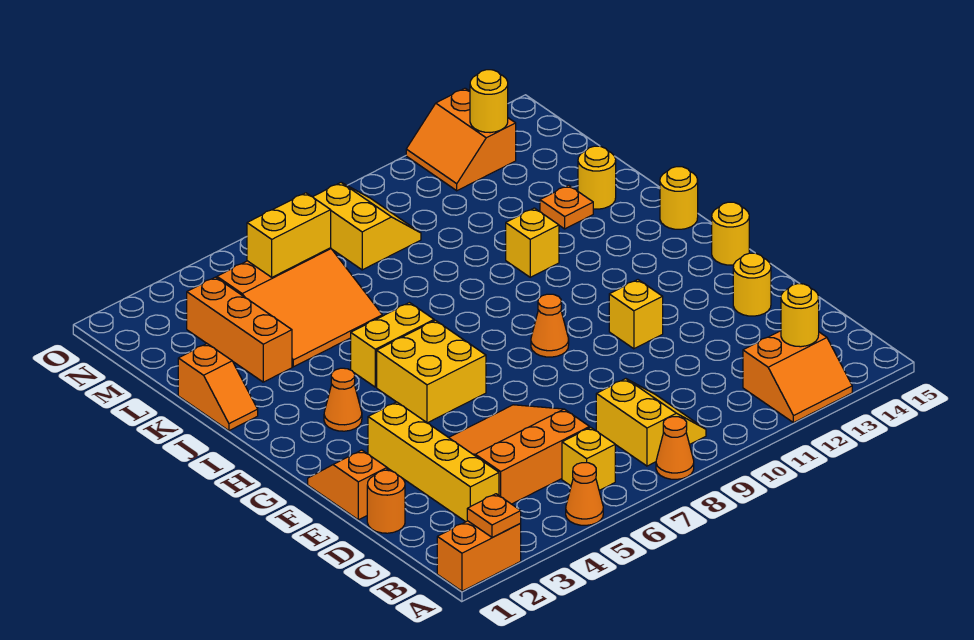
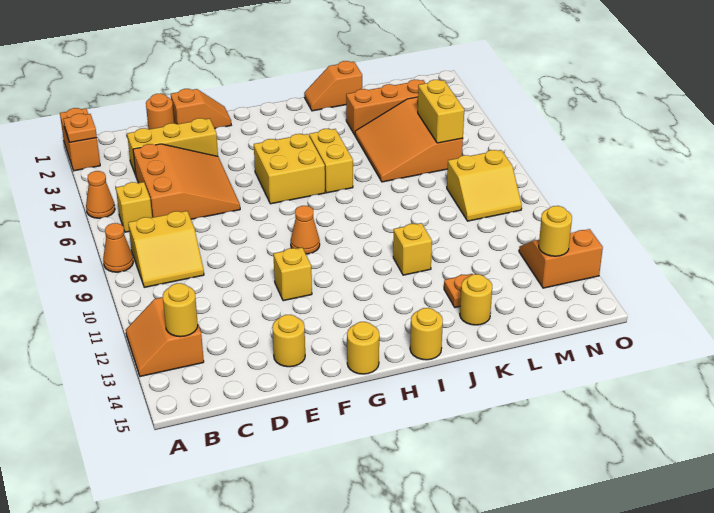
yellow 1x4 brick [368,402,499,522] -> yellow 1x3 brick [127,118,218,175]
orange 1x1 cone [324,368,362,431] -> none

